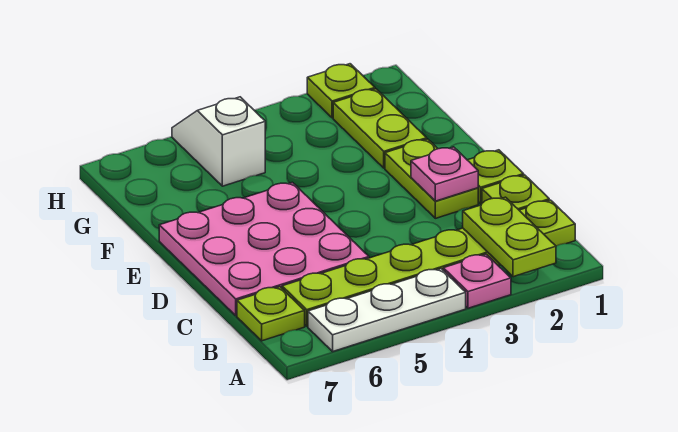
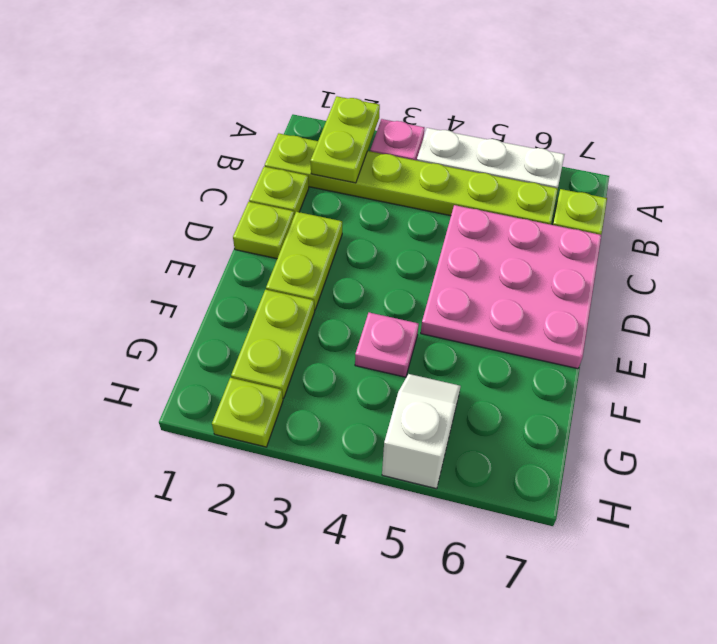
pink 1x1 plate [411,147,478,201] -> pink 1x1 plate moved to [355,313,419,377]
white 1x2 slope [172,97,265,186] -> white 1x2 slope turned to [382,374,461,489]

